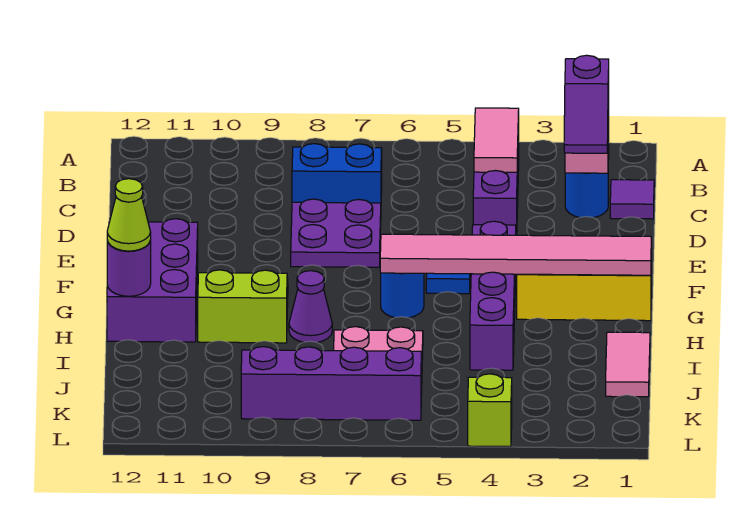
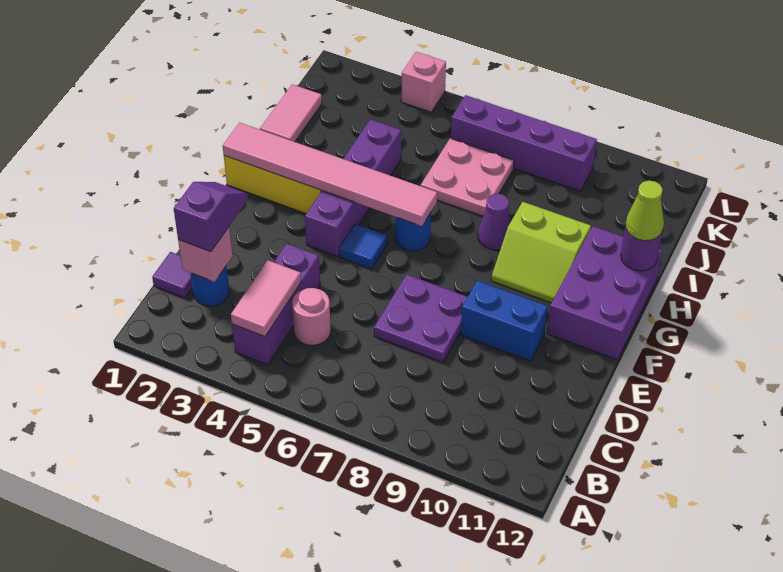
none -> pink 1x1 round brick [292,288,331,345]
blue 1x2 brick [292,144,382,203] -> blue 1x2 brick moved to [461,281,548,361]
lime 1x1 brick [468,374,512,447] -> pink 1x1 brick [401,52,446,112]

